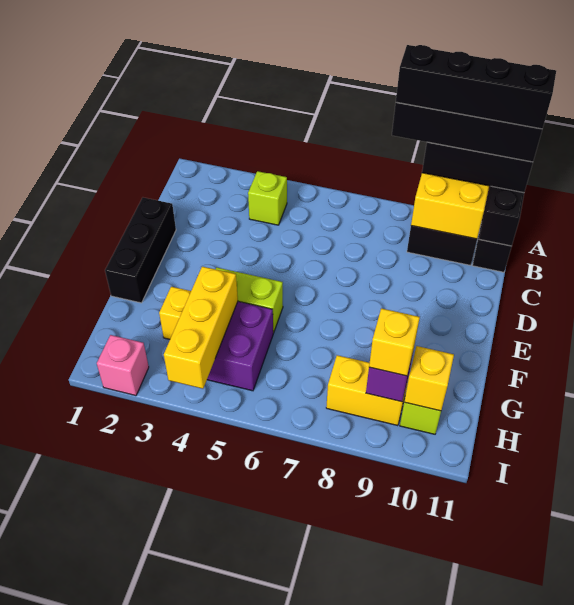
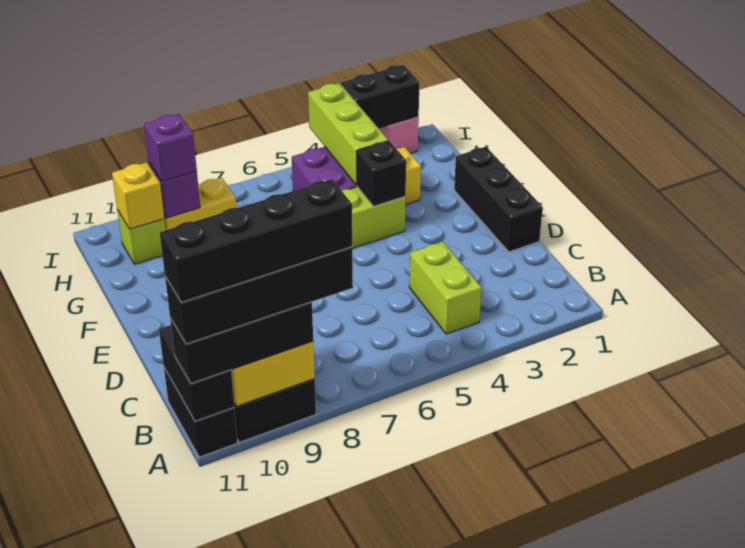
lime 1x1 brick [248,171,287,225] -> lime 1x2 brick [409,242,482,334]
none -> black 1x1 brick [357,141,406,206]
yellow 1x3 brick [164,267,238,389] -> lime 1x3 brick [308,83,388,185]
yellow 1x1 brick [369,308,420,376] -> purple 1x1 brick [144,114,197,181]
none -> black 1x2 brick [341,65,420,129]

